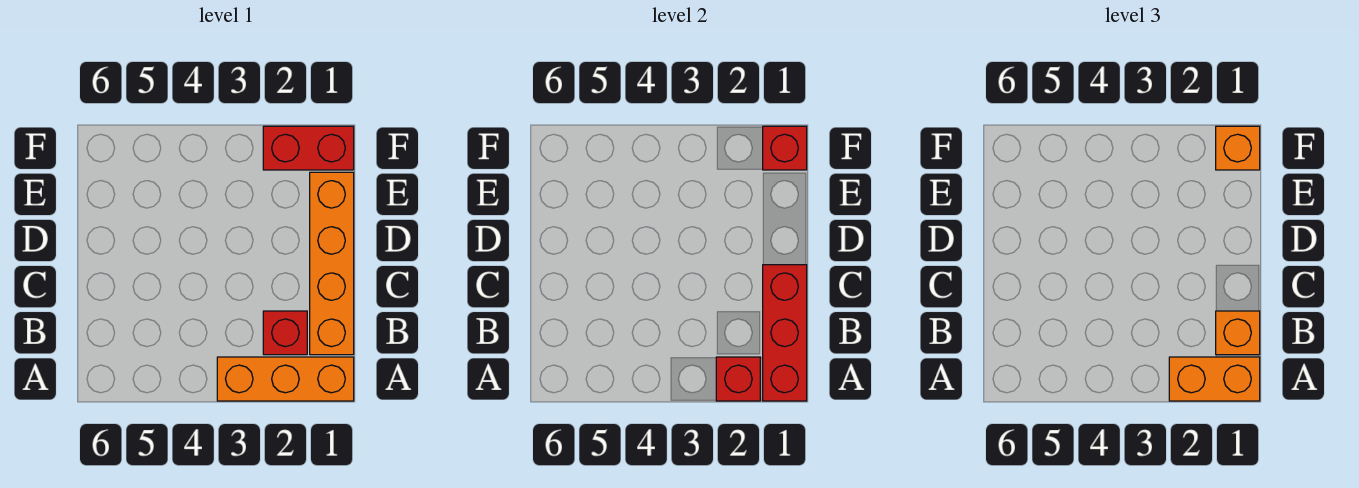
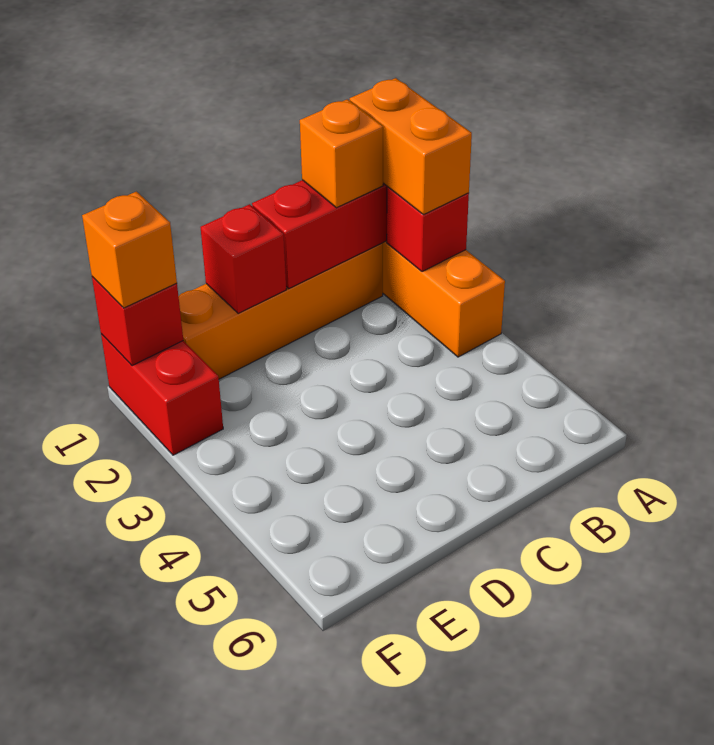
red 1x1 brick [263,311,307,355] -> red 1x1 brick moved to [200,204,286,314]

